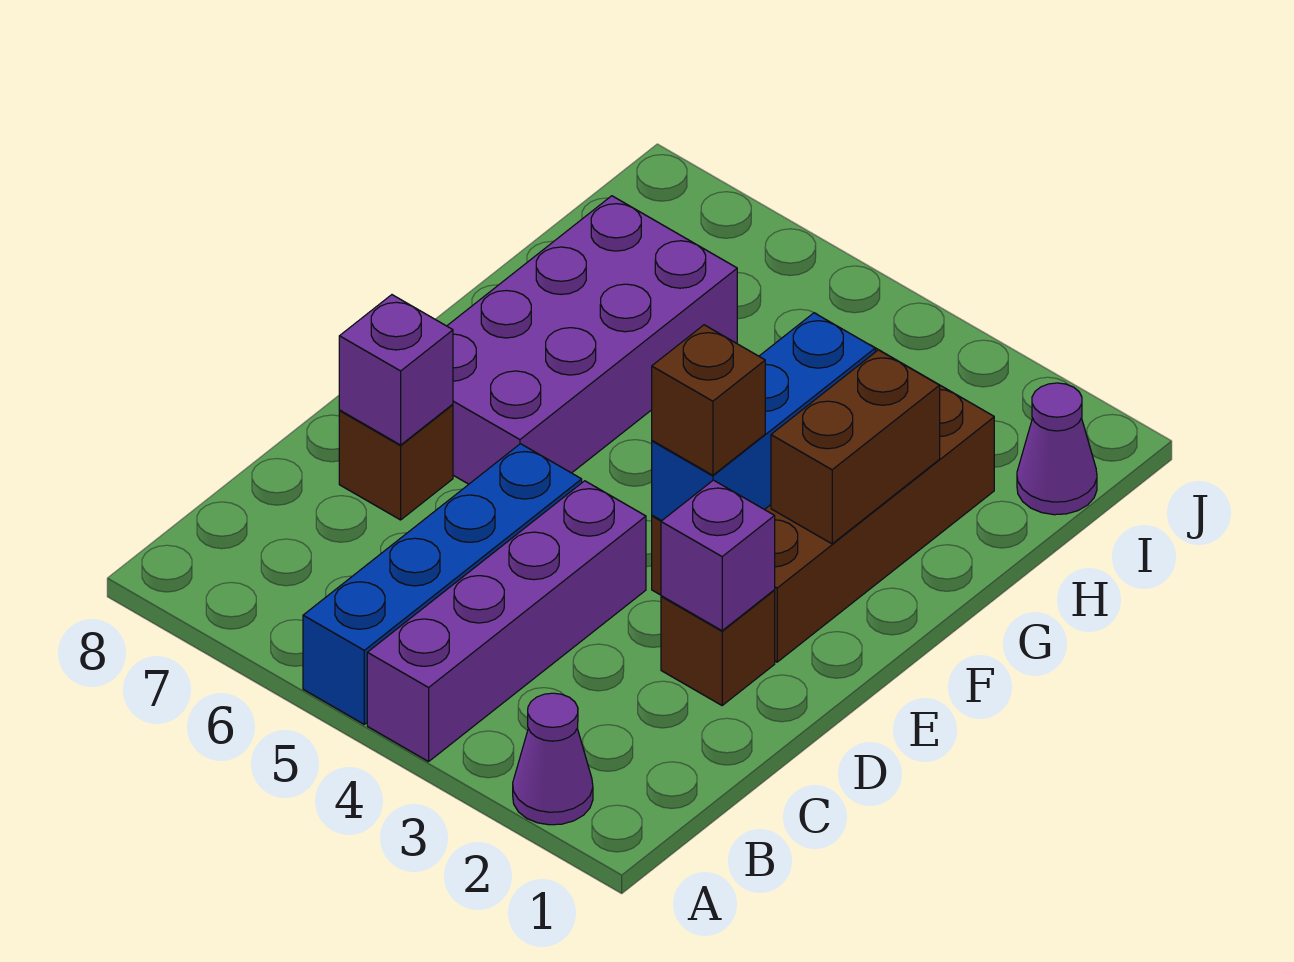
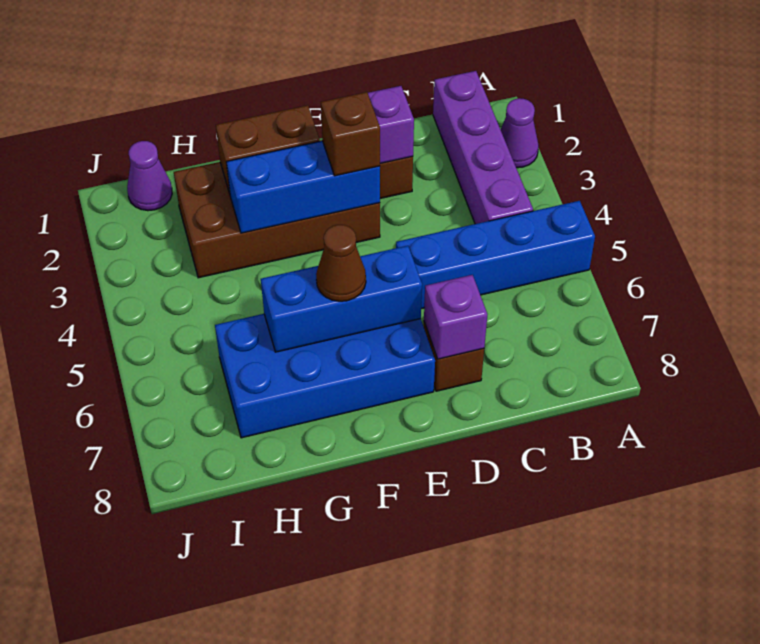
purple 1x4 brick [367,481,646,762] -> purple 1x4 brick turned to [433,71,533,224]
purple 2x4 brick [447,196,737,484] -> blue 2x4 brick [215,314,435,438]
none -> blue 1x3 brick [261,246,422,352]
none -> brown 1x1 cone [316,225,366,301]

